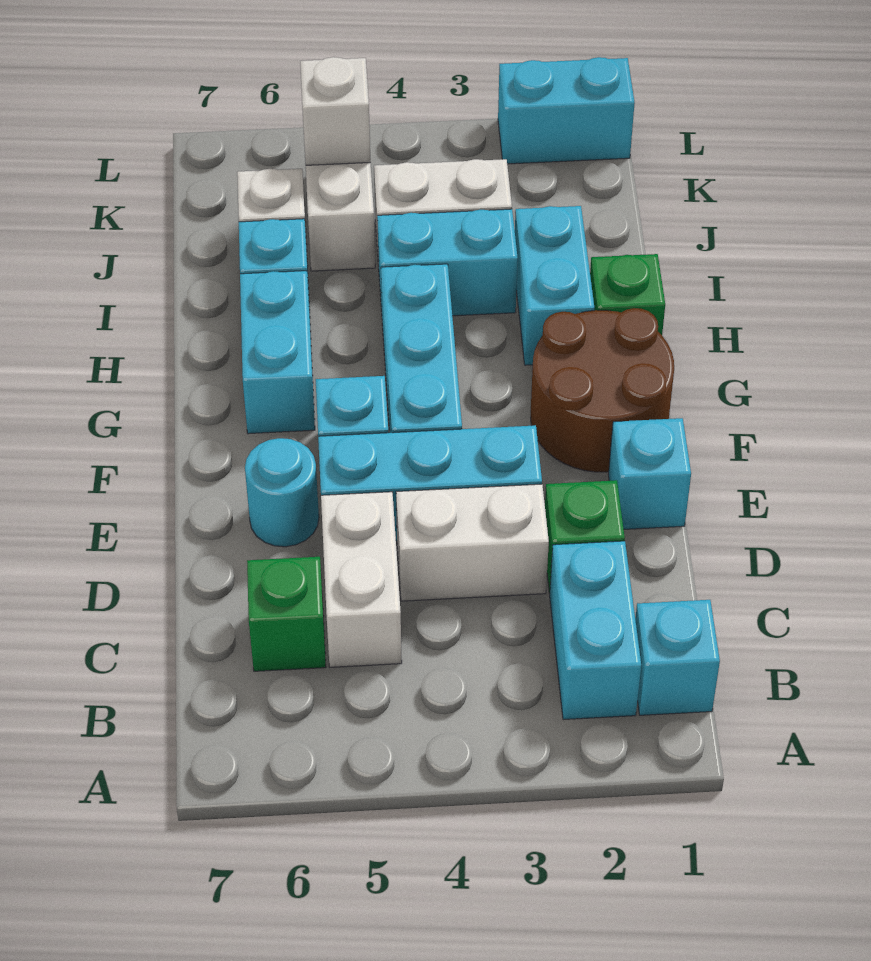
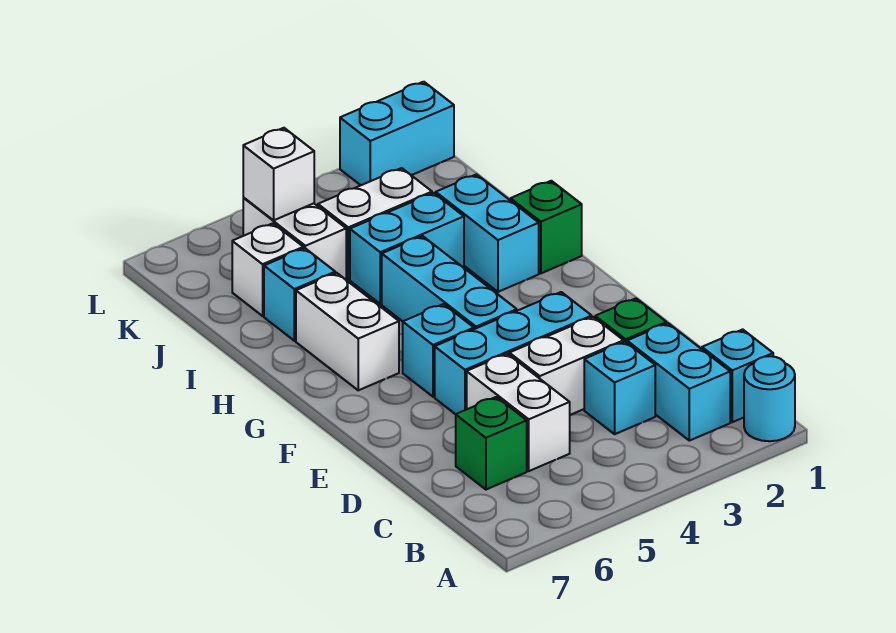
cyan 1x1 brick [608,418,691,529] -> cyan 1x1 brick moved to [584,342,655,434]
cyan 1x1 round brick [245,438,319,547] -> cyan 1x1 round brick moved to [744,356,795,441]
brown 2x2 round brick [531,308,674,472] -> none
cyan 1x2 brick [240,271,315,434] -> white 1x2 brick [296,273,399,390]

